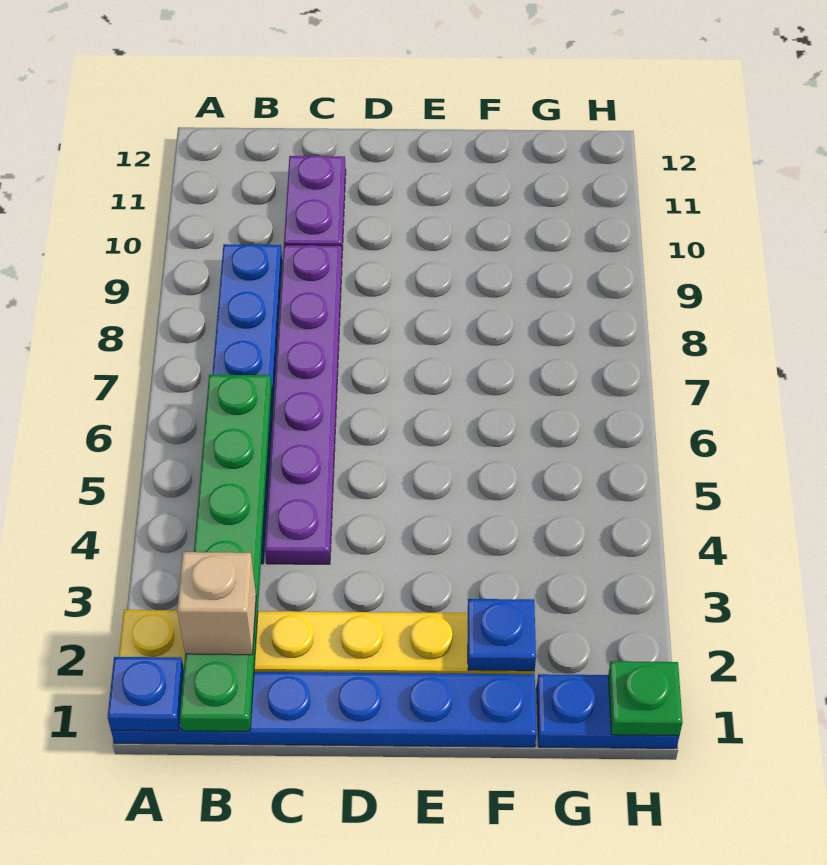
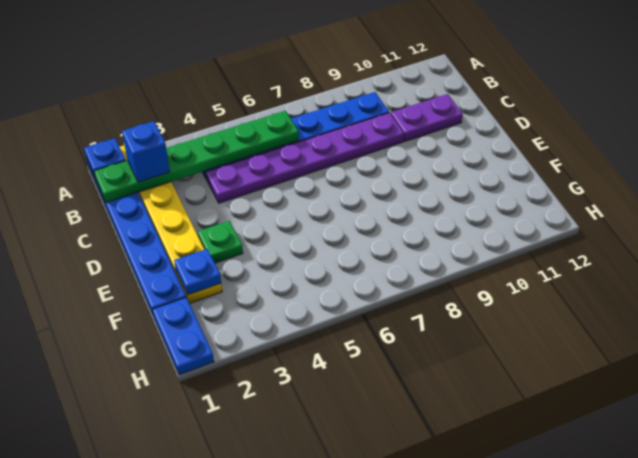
tan 1x1 brick [177,552,256,655] -> blue 1x1 brick [122,121,170,182]
green 1x1 plate [608,661,683,735] -> green 1x1 plate moved to [198,221,243,263]

